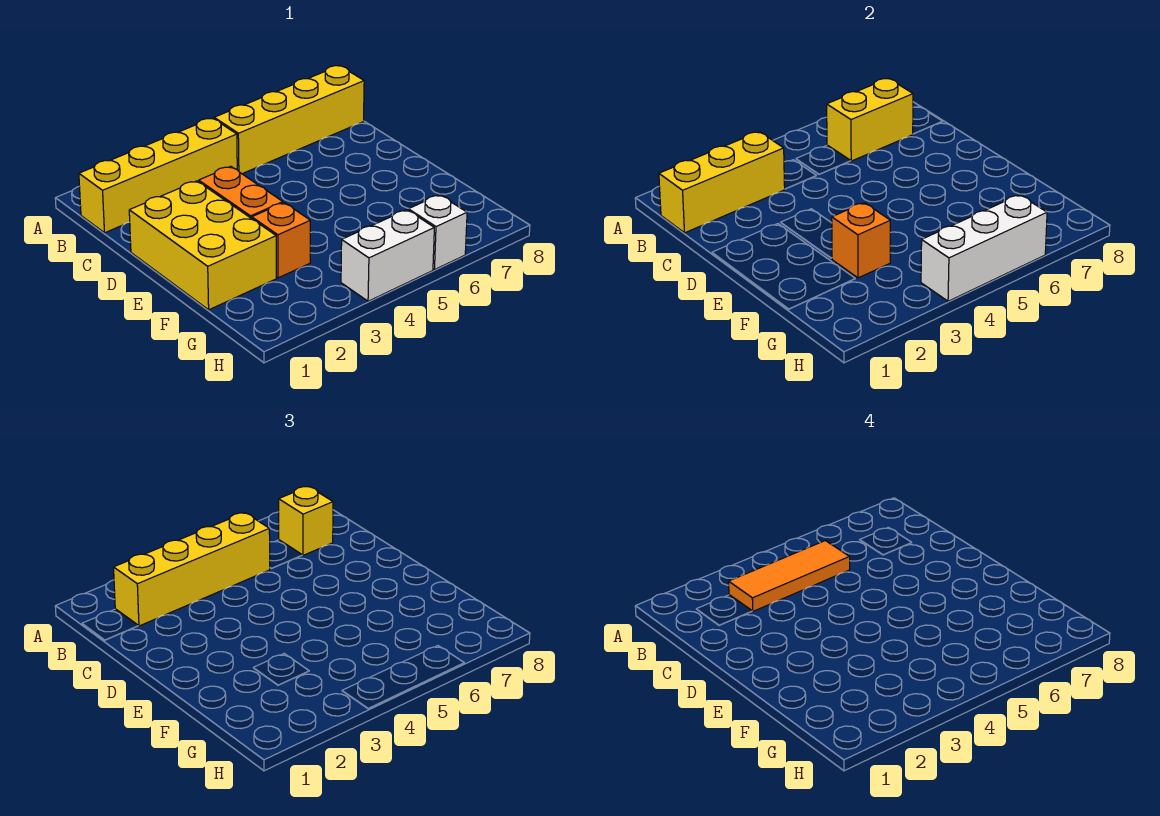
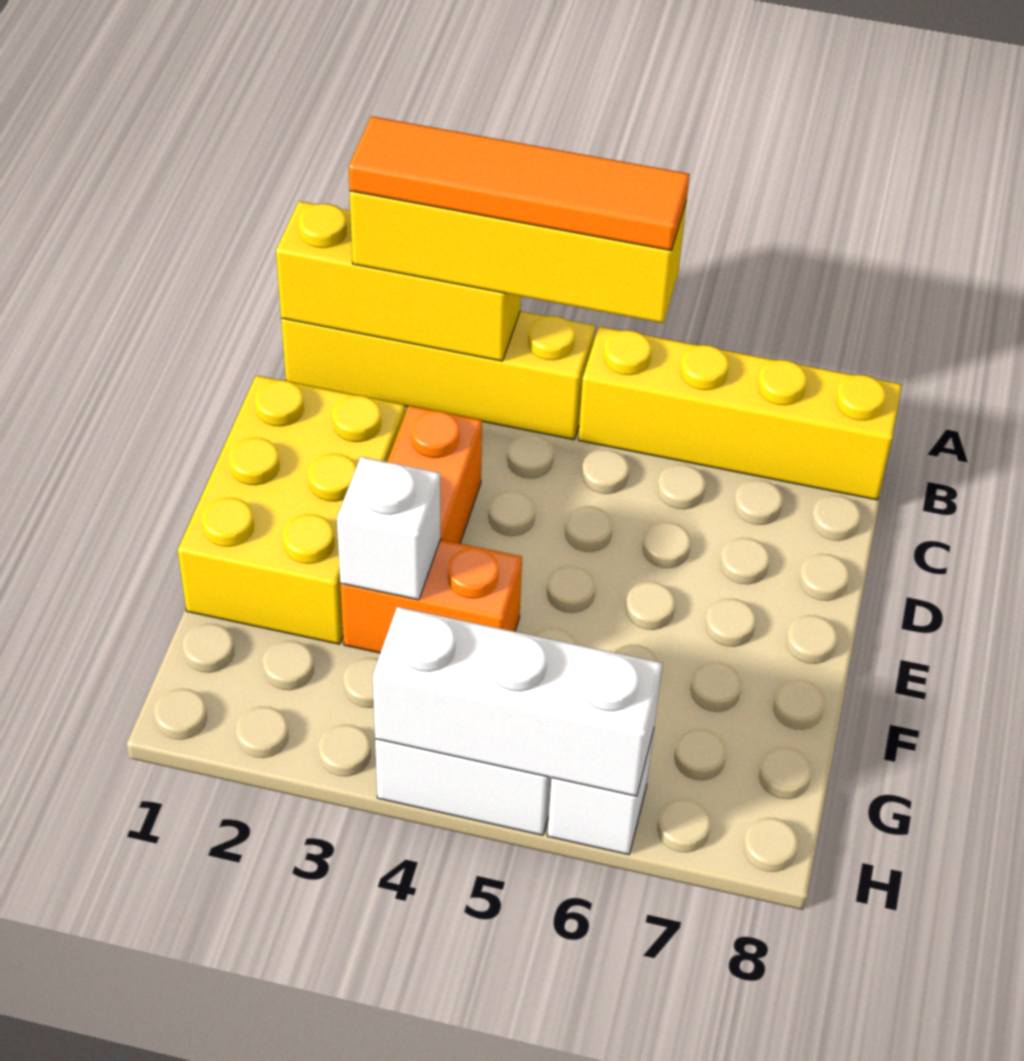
orange 1x3 tile [729,541,850,611] -> orange 1x4 tile [348,116,690,251]
yellow 1x2 brick [827,78,913,161] -> none
yellow 1x1 brick [279,486,333,555] -> none
orange 1x1 brick [252,203,310,278] -> orange 1x2 brick [340,540,522,653]
orange 1x1 brick [832,203,890,278] -> white 1x1 brick [337,457,440,600]

